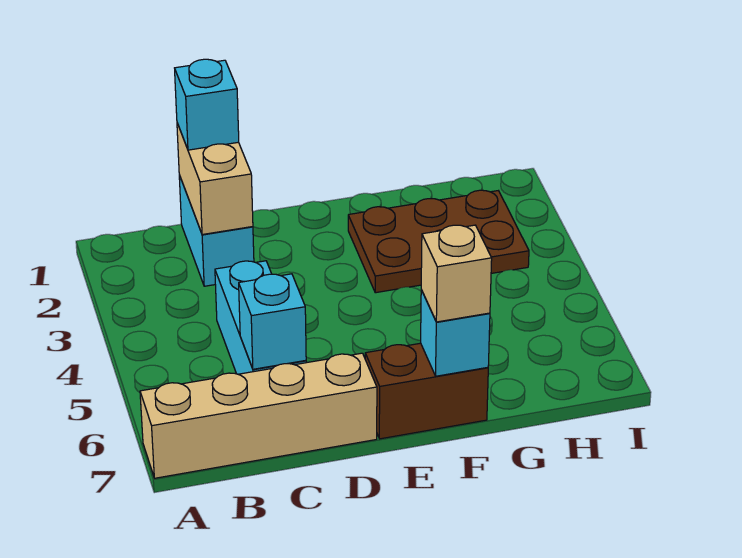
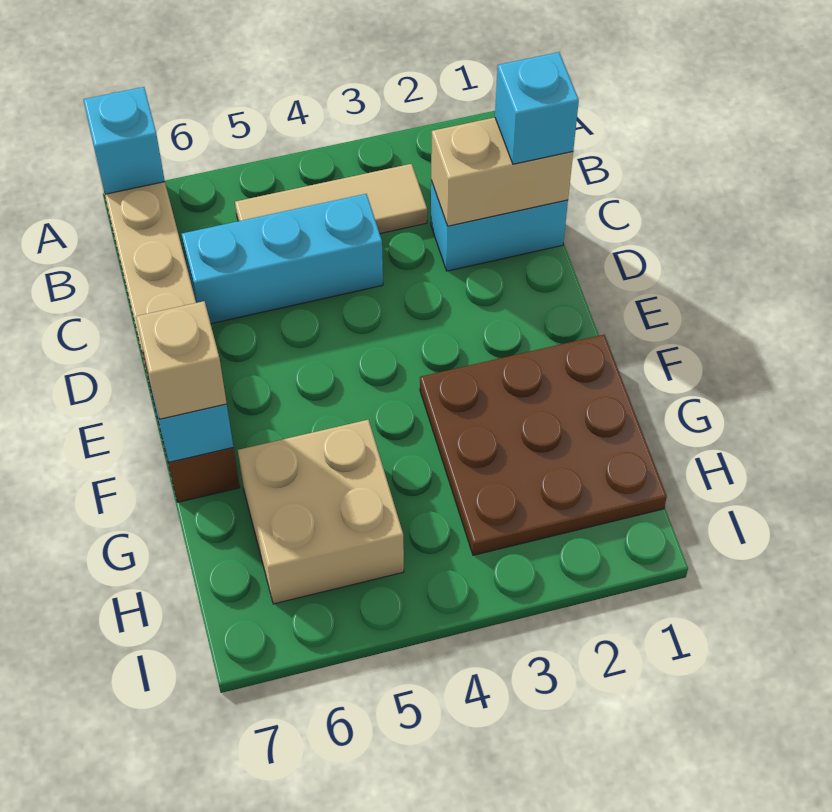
none -> tan 1x3 tile [235,164,427,233]
cyan 1x1 brick [239,274,306,369] -> cyan 1x1 brick moved to [83,87,165,194]
brown 2x3 plate [348,190,529,293] -> brown 3x3 plate [420,335,667,555]
none -> tan 2x2 brick [238,420,404,604]

